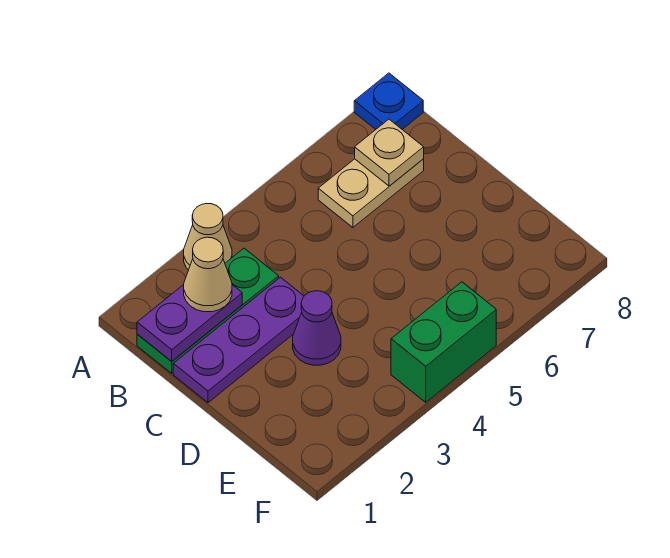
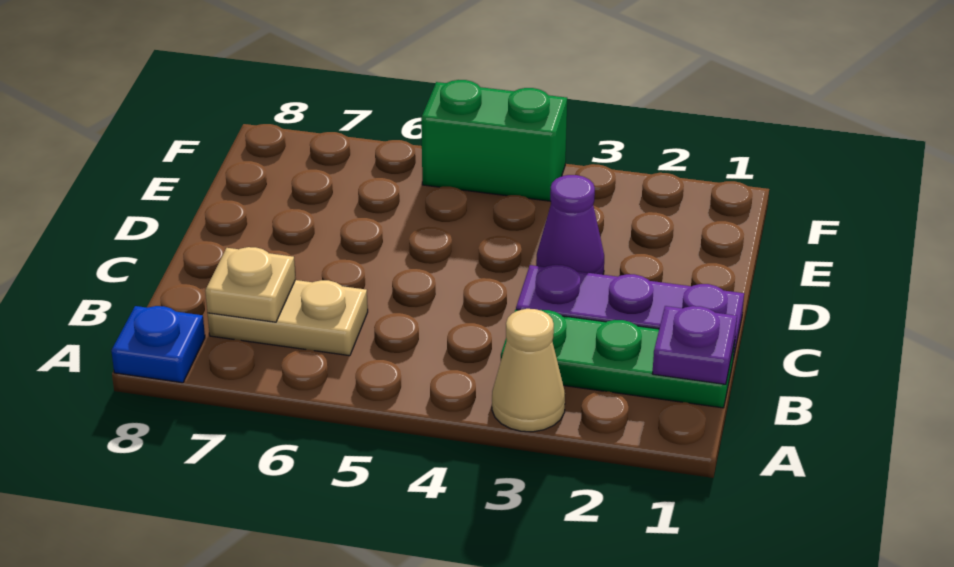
purple 1x2 plate [137,285,242,361] -> purple 1x1 plate [652,306,737,384]
tan 1x1 cone [184,237,232,312] -> none

